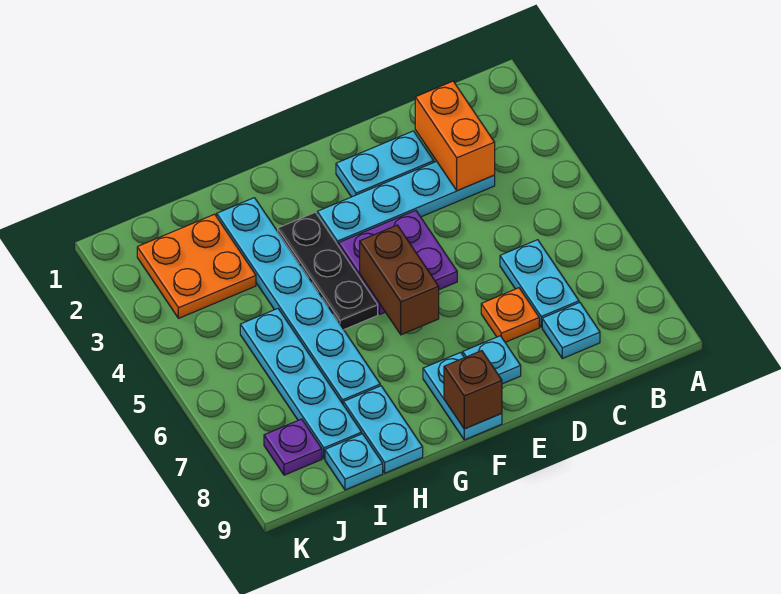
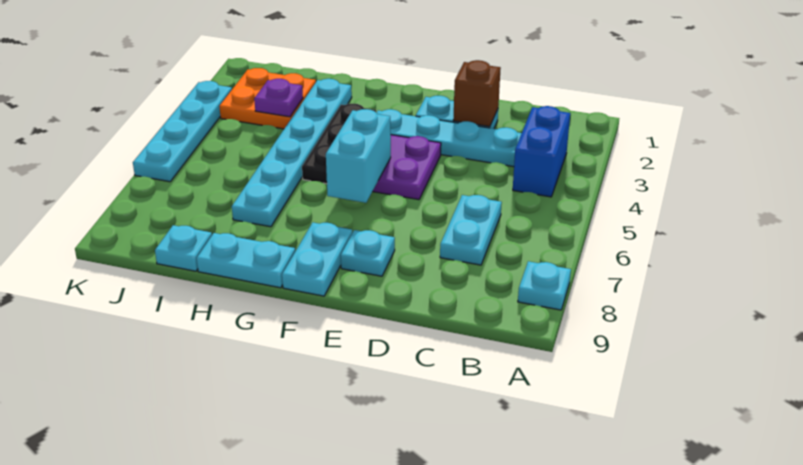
none -> blue 1x2 brick [513,106,570,197]
orange 1x2 brick [415,81,495,191] -> none
cyan 1x1 plate [542,303,600,359] -> cyan 1x1 plate moved to [518,261,571,310]
orange 1x1 plate [481,288,539,342] -> none
brown 1x2 brick [360,225,439,335] -> cyan 1x2 brick [326,109,391,203]
brown 1x1 brick [444,351,502,429] -> brown 1x1 brick moved to [453,60,501,127]
cyan 1x2 plate [343,386,423,473] -> cyan 1x2 plate turned to [197,233,295,288]
cyan 1x4 plate [240,309,362,458] -> cyan 1x4 plate moved to [133,81,232,182]
purple 1x1 plate [264,419,322,475] -> purple 1x1 plate moved to [254,79,303,117]

